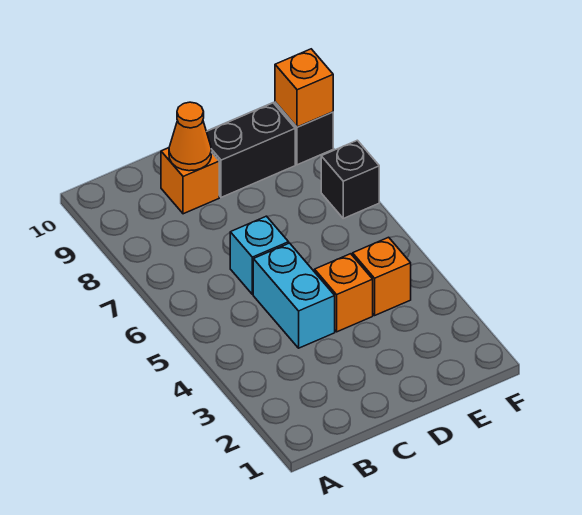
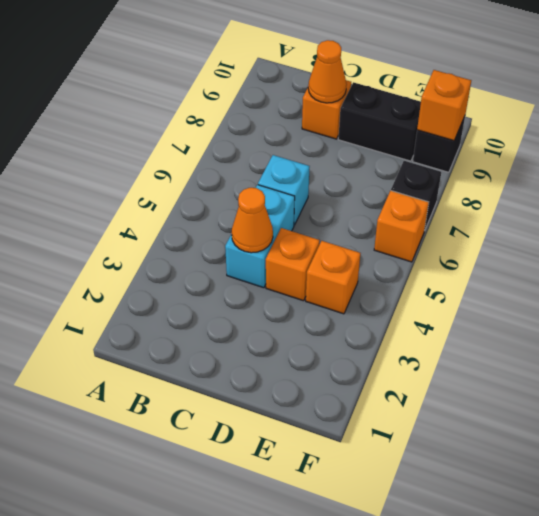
none -> orange 1x1 cone [232,188,273,253]
none -> orange 1x1 brick [374,191,429,262]

